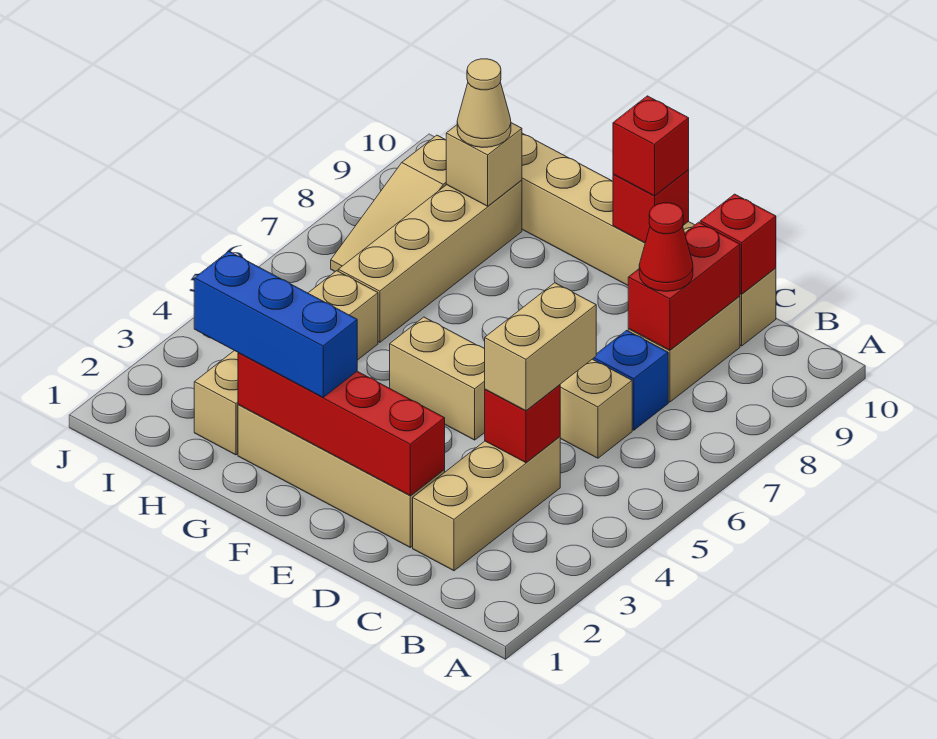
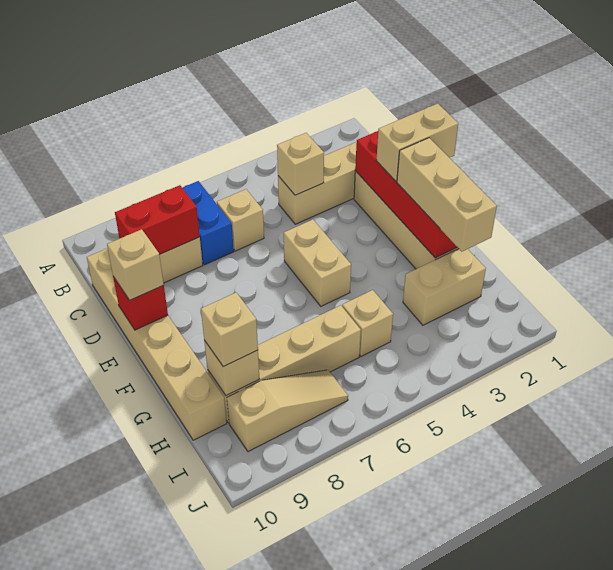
red 1x1 brick [485,385,560,463] -> tan 1x1 brick [277,133,324,195]
tan 1x2 brick [485,283,596,411] -> tan 1x2 brick moved to [376,104,458,181]
blue 1x1 brick [593,330,668,430] -> blue 1x2 brick [183,181,234,265]
red 1x1 cone [639,203,693,291] -> none
red 1x1 brick [700,194,776,294] -> none
red 1x1 brick [613,96,689,196] -> tan 1x1 brick [107,229,164,300]
blue 1x3 brick [194,251,357,397] -> tan 1x3 brick [397,138,497,251]
tan 1x1 cone [457,59,511,147] -> tan 1x1 brick [201,292,258,367]

